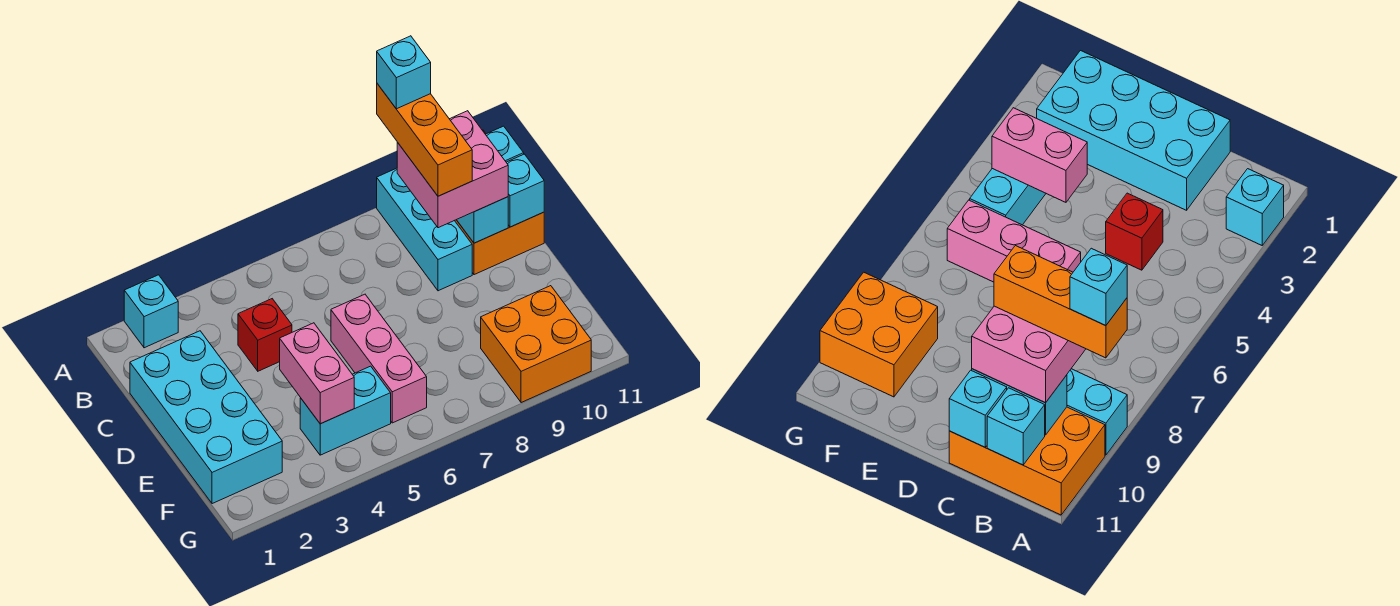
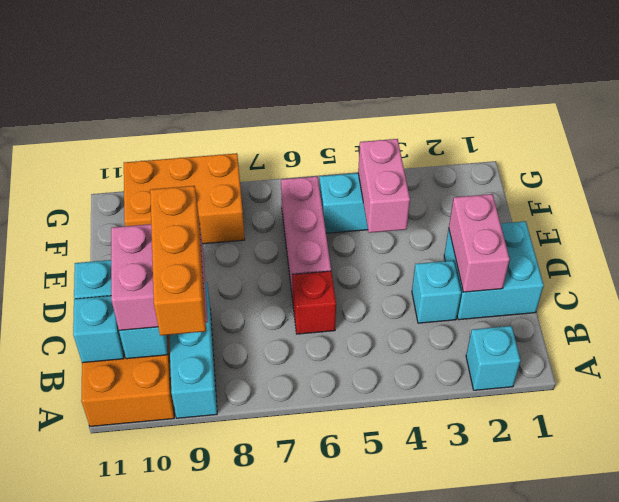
cyan 1x1 brick [377,36,431,109] -> cyan 1x1 brick moved to [412,260,461,323]
cyan 2x4 brick [130,331,282,504] -> cyan 2x2 brick [444,221,544,320]
none -> pink 1x2 brick [449,194,510,292]
red 1x1 brick [238,299,292,371] -> red 1x1 brick moved to [292,271,336,334]
orange 2x2 brick [481,286,591,403] -> orange 2x3 brick [124,153,245,244]

